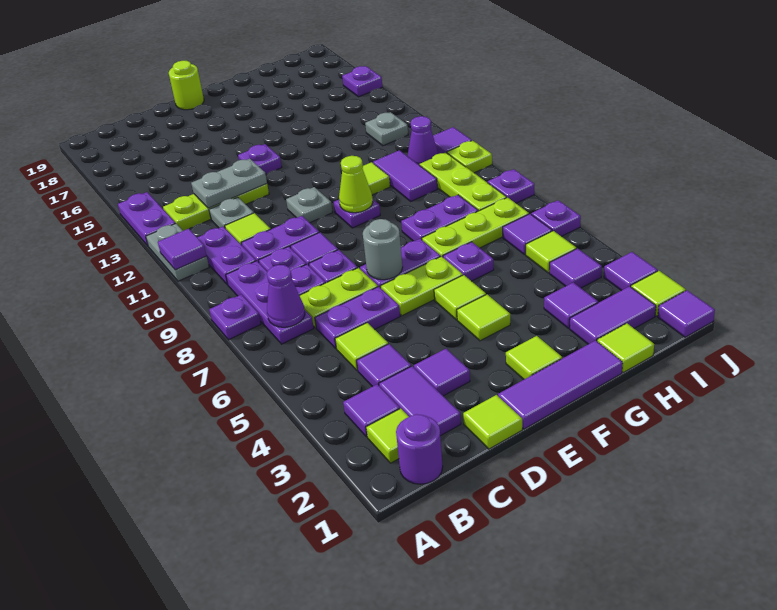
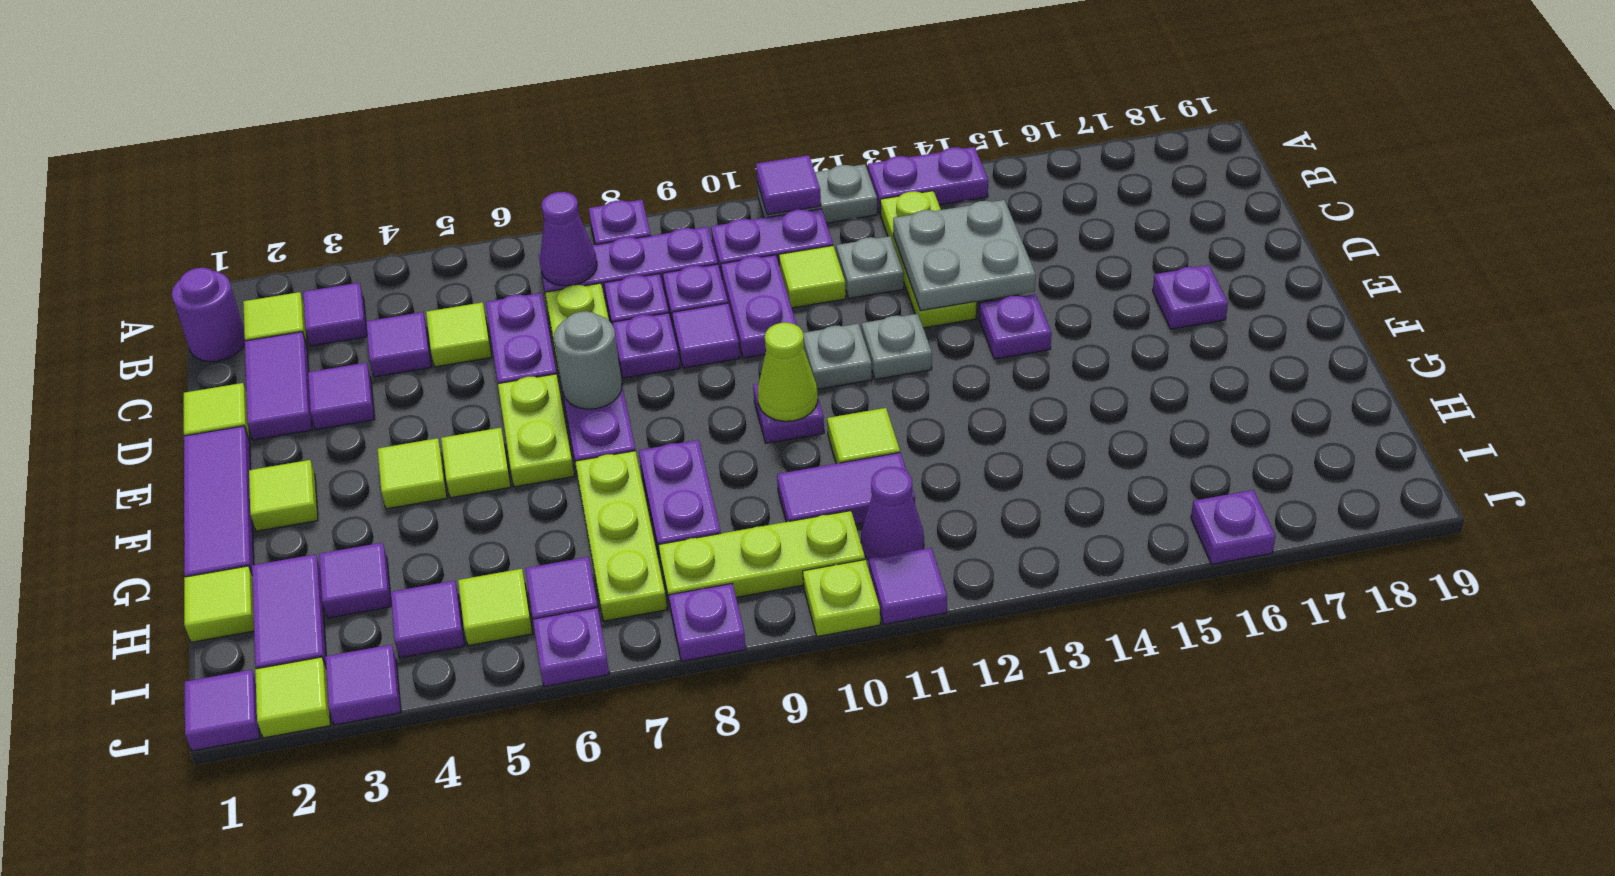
purple 1x2 tile [379,366,461,436] -> purple 1x2 tile turned to [245,332,312,440]
grey 1x2 plate [191,159,267,208] -> grey 2x2 plate [893,200,1036,311]
lime 1x1 round brick [169,61,204,110] -> none
purple 1x1 plate [443,242,494,281] -> purple 1x1 plate moved to [1153,265,1228,329]
grey 1x1 plate [365,112,408,146] -> grey 1x1 plate moved to [862,314,932,379]

